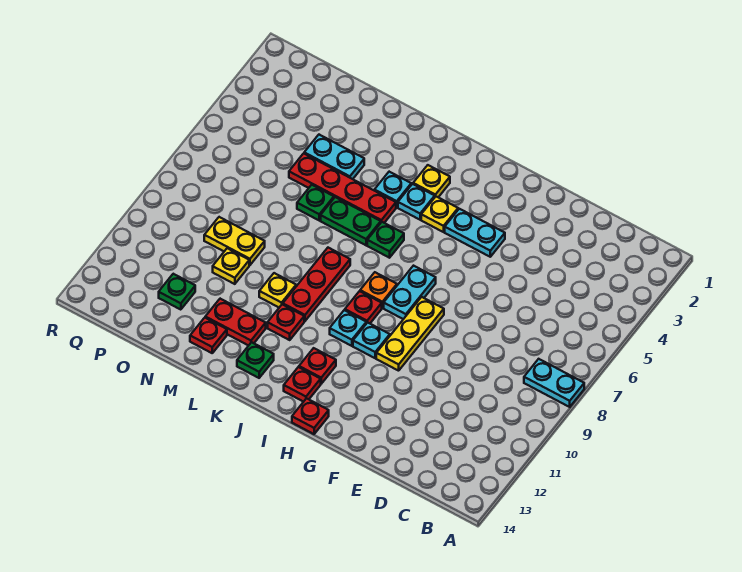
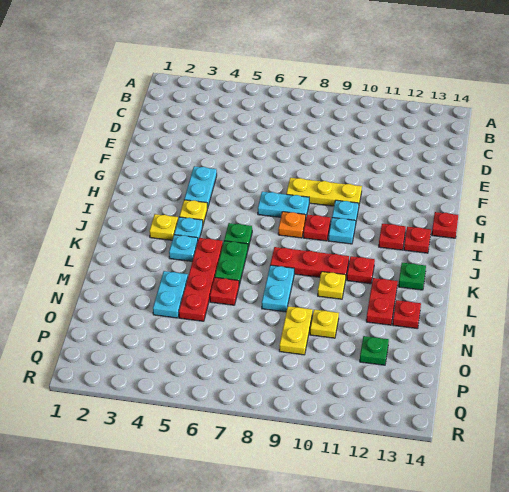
cyan 1x2 plate [524,359,584,407] -> cyan 1x2 plate moved to [262,265,294,312]
green 1x1 plate [297,185,334,220] -> red 1x1 plate [210,277,239,305]

